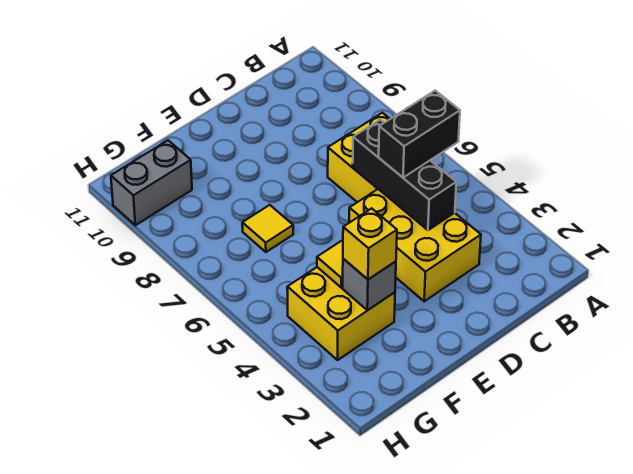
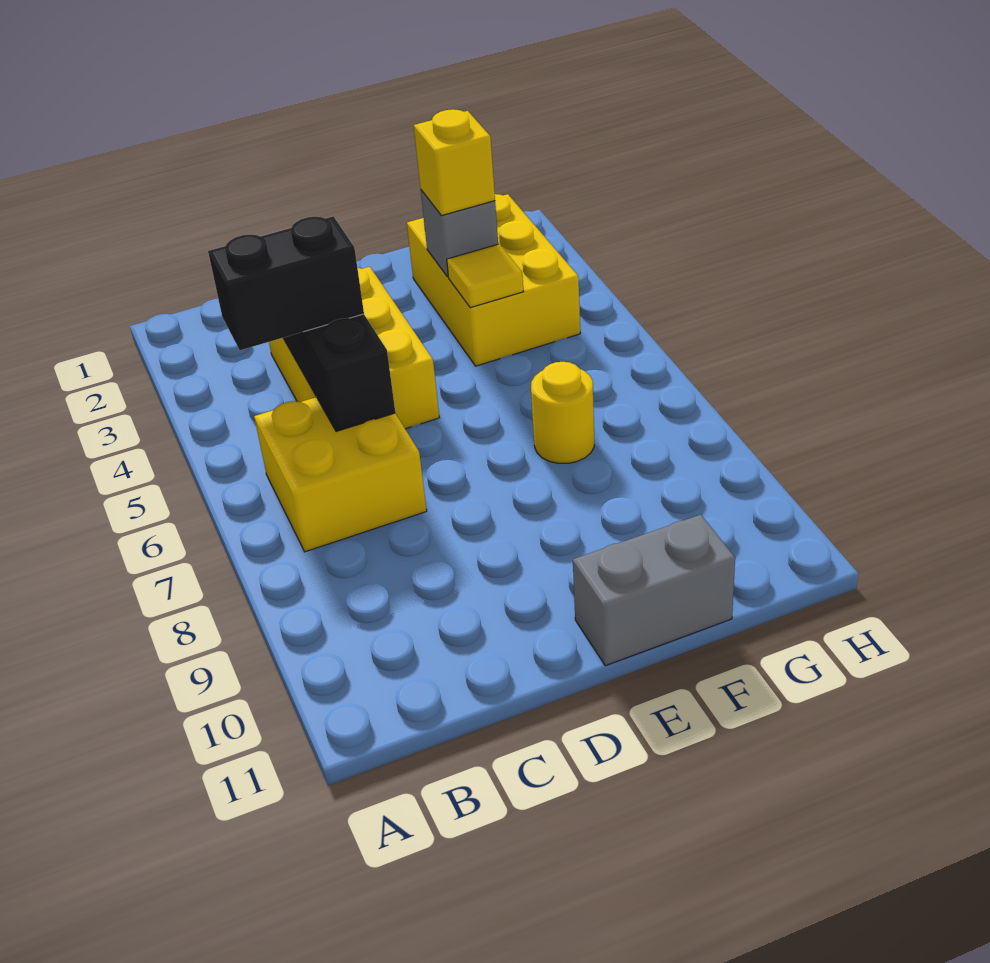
yellow 2x2 brick [287,267,395,360] -> yellow 2x3 brick [407,194,580,366]
yellow 1x1 tile [242,205,293,252] -> yellow 1x1 round brick [531,362,594,463]
grey 1x2 brick [111,140,192,225] -> grey 1x2 brick moved to [573,515,735,666]

